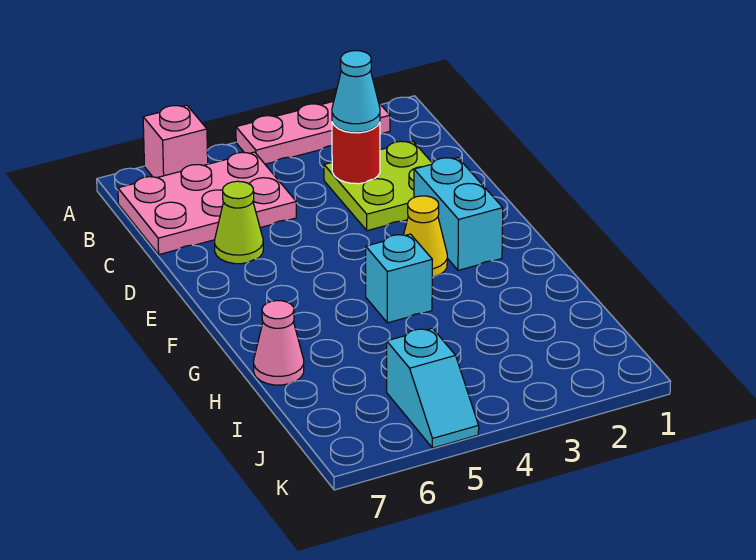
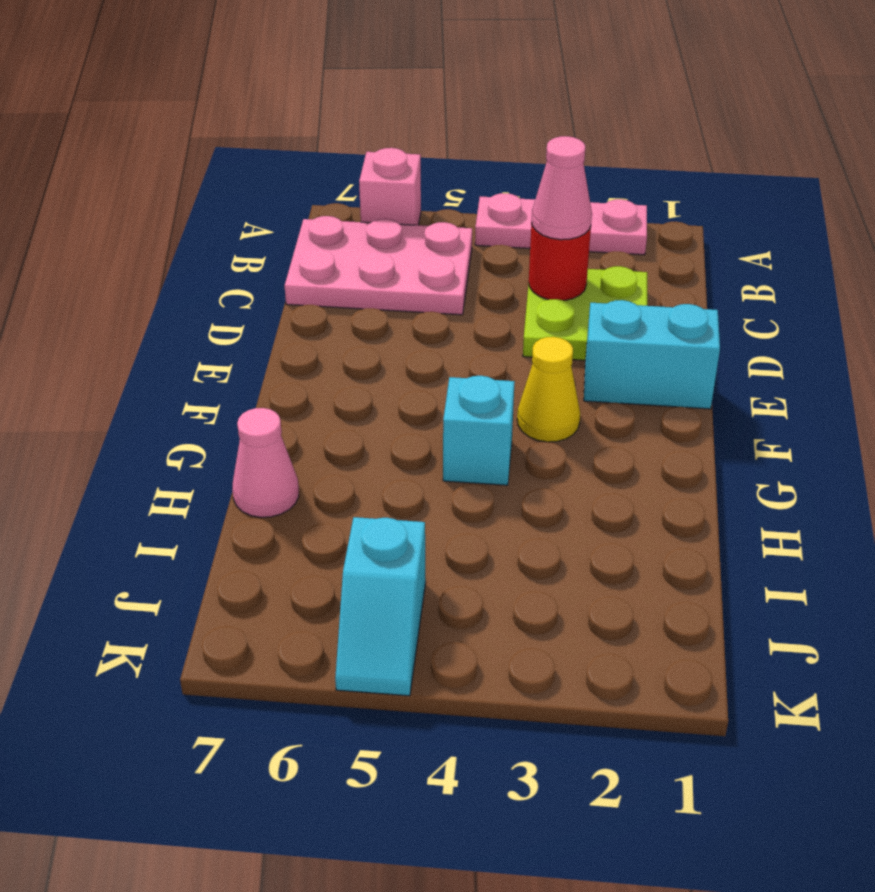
cyan 1x1 cone [332,51,380,132] -> pink 1x1 cone [532,136,592,240]
lime 1x1 cone [215,181,263,264] -> none
cyan 1x2 brick [414,158,503,270] -> cyan 1x2 brick turned to [584,300,720,409]

